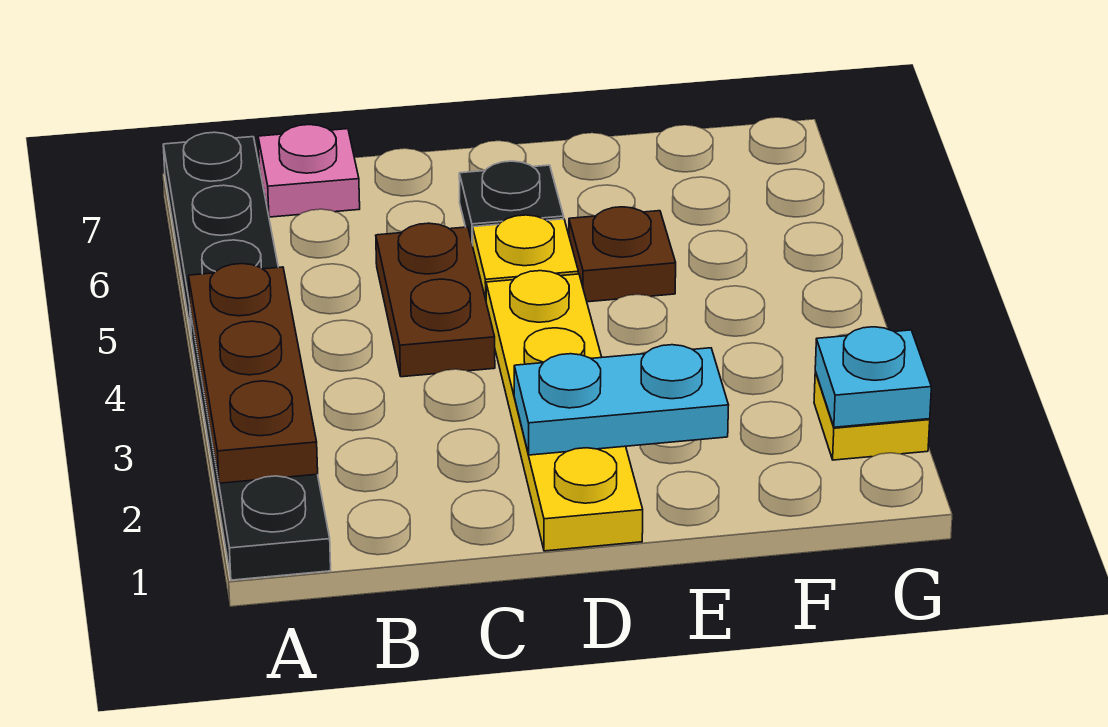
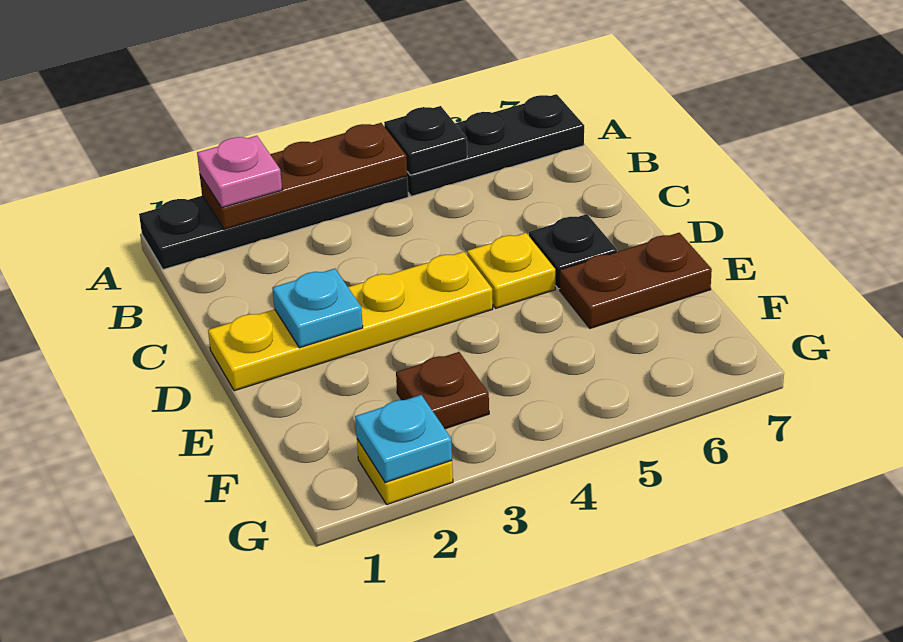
none -> black 1x1 plate [384,106,467,175]
pink 1x1 plate [258,125,360,217] -> pink 1x1 plate moved to [197,136,282,208]
brown 1x2 plate [376,223,495,377] -> brown 1x2 plate moved to [560,233,712,328]
cyan 1x2 plate [514,345,729,455] -> cyan 1x1 plate [272,269,363,348]
brown 1x1 plate [569,207,676,302] -> brown 1x1 plate moved to [396,352,489,429]

